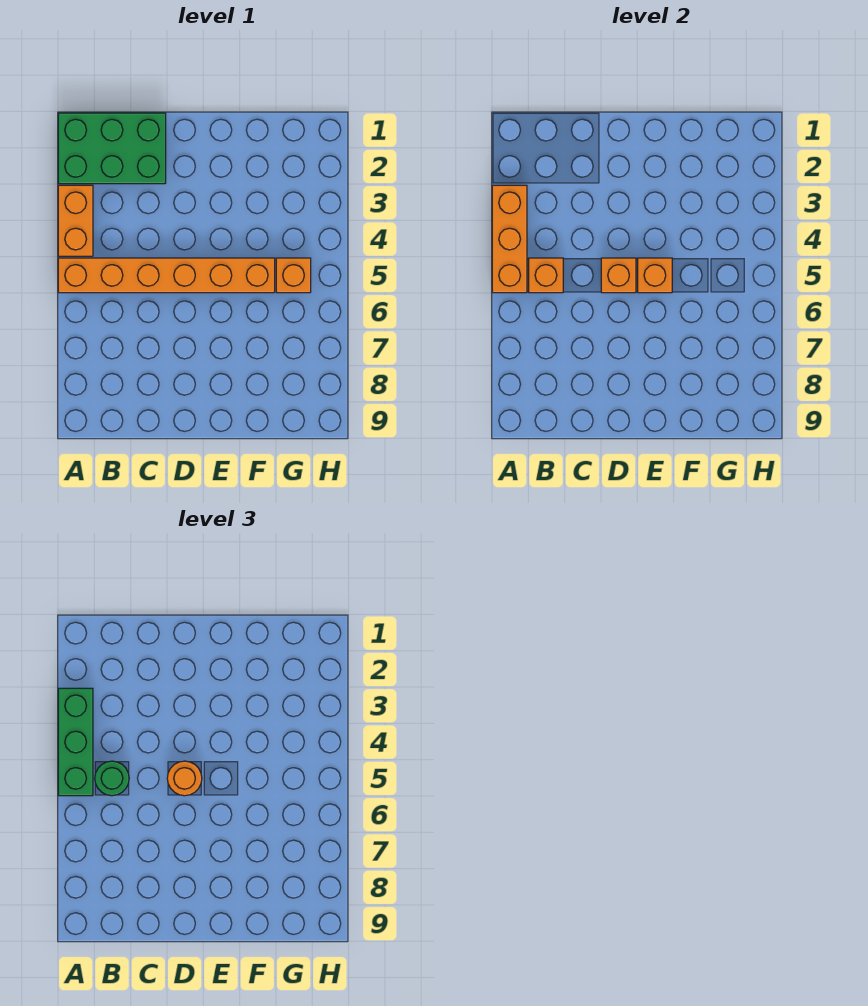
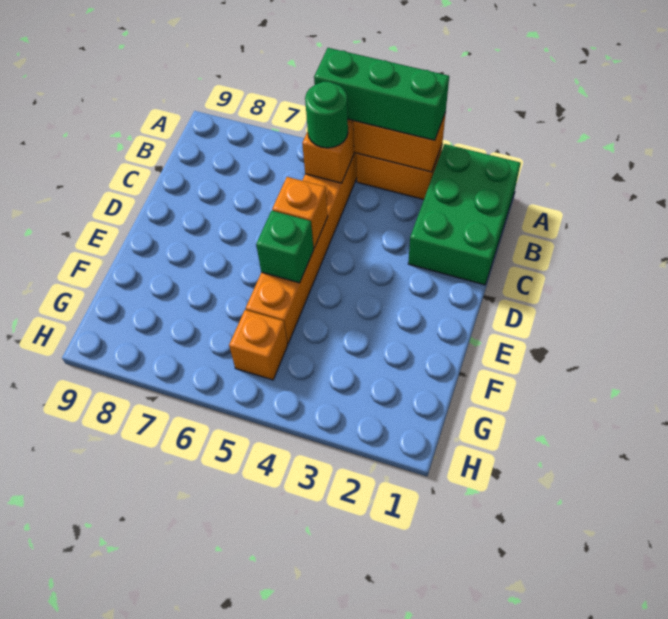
orange 1x1 round brick [167,761,202,796] -> none
orange 1x1 brick [638,258,672,293] -> green 1x1 brick [256,211,314,283]

